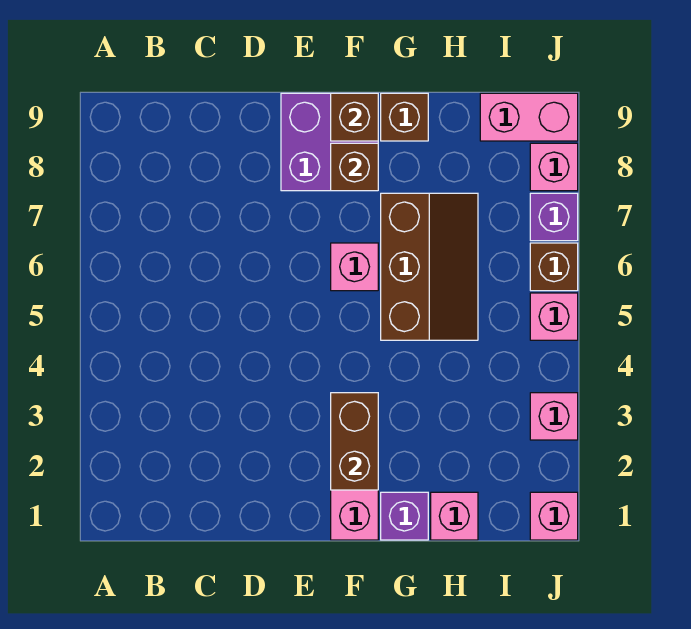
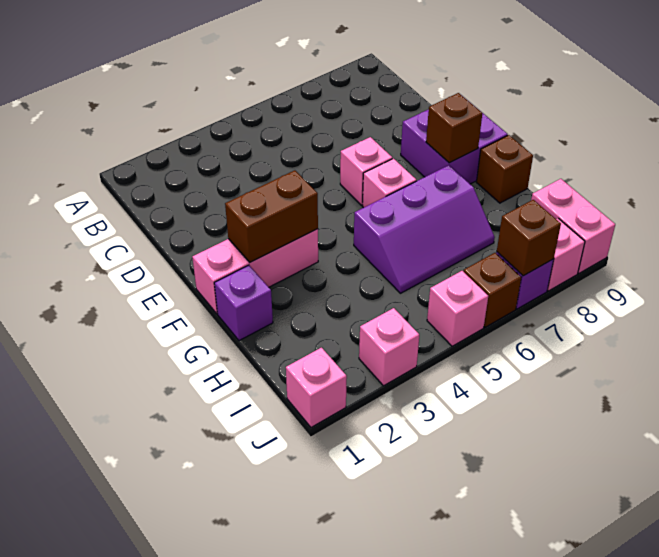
brown 1x1 brick [331,93,378,141] -> brown 1x1 brick moved to [497,200,561,276]
brown 2x3 slope [381,193,478,340] -> purple 2x3 slope [354,165,495,293]
pink 1x1 brick [431,492,478,540] -> pink 1x1 brick moved to [340,137,392,205]

